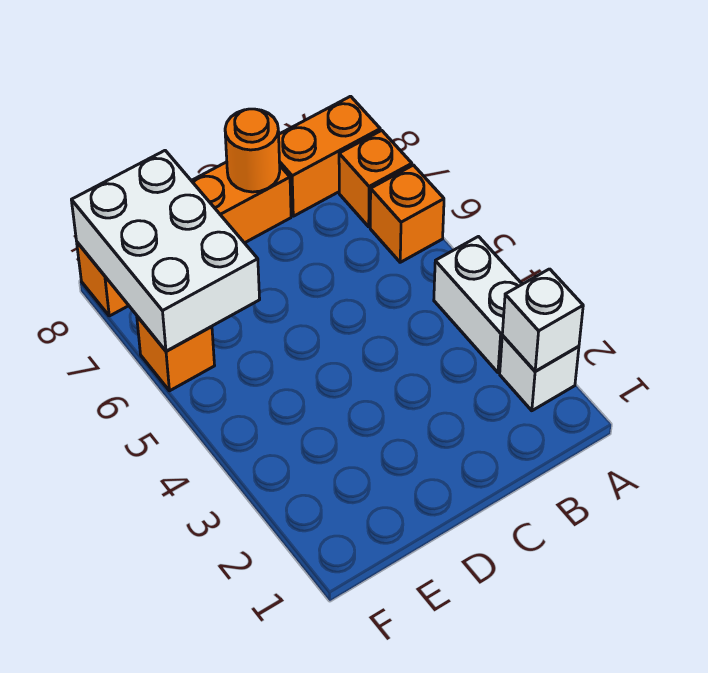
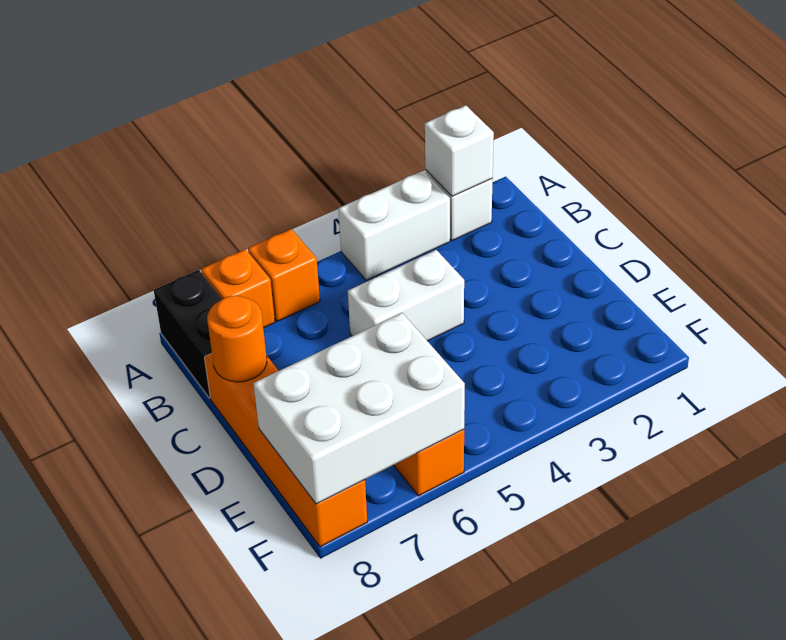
orange 1x2 brick [279,96,380,216] -> black 1x2 brick [154,270,222,398]
none -> white 1x2 brick [348,250,464,341]

